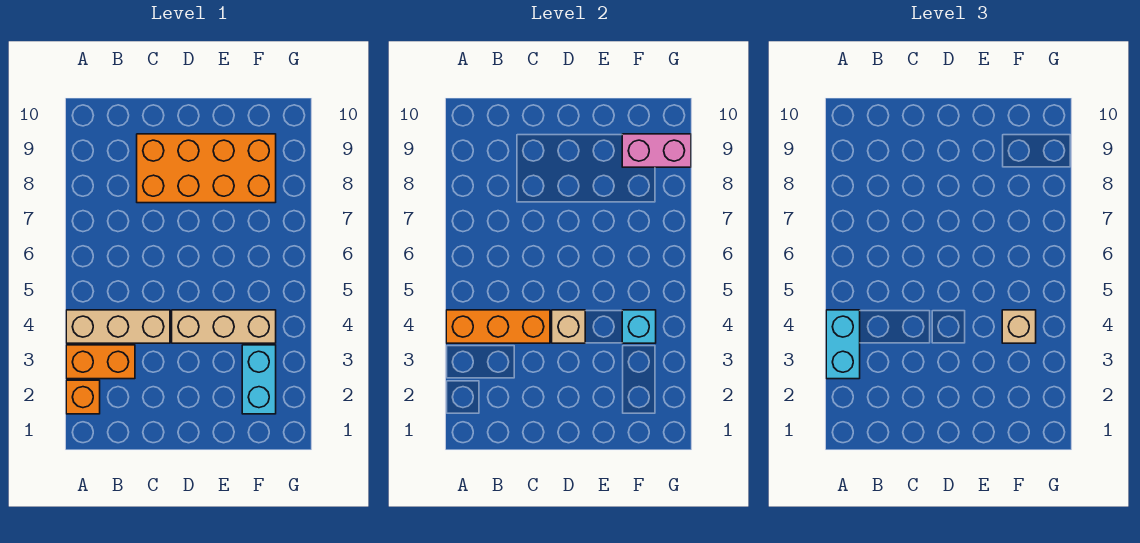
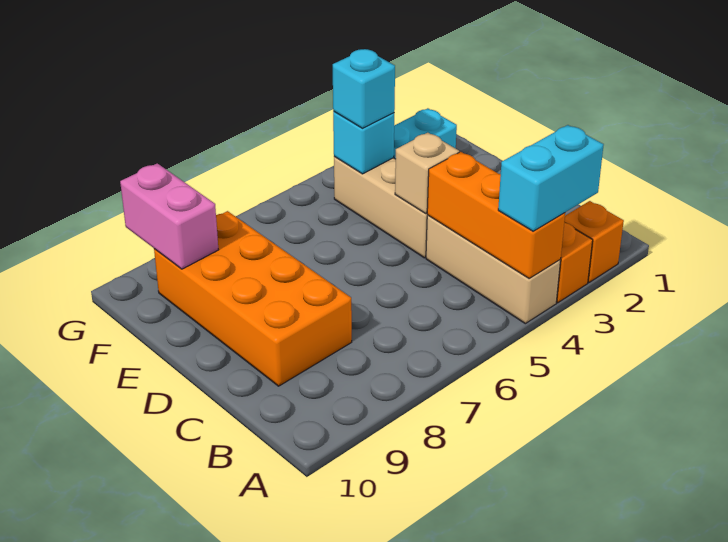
tan 1x1 brick [1002,310,1036,343] -> cyan 1x1 brick [333,49,395,128]

